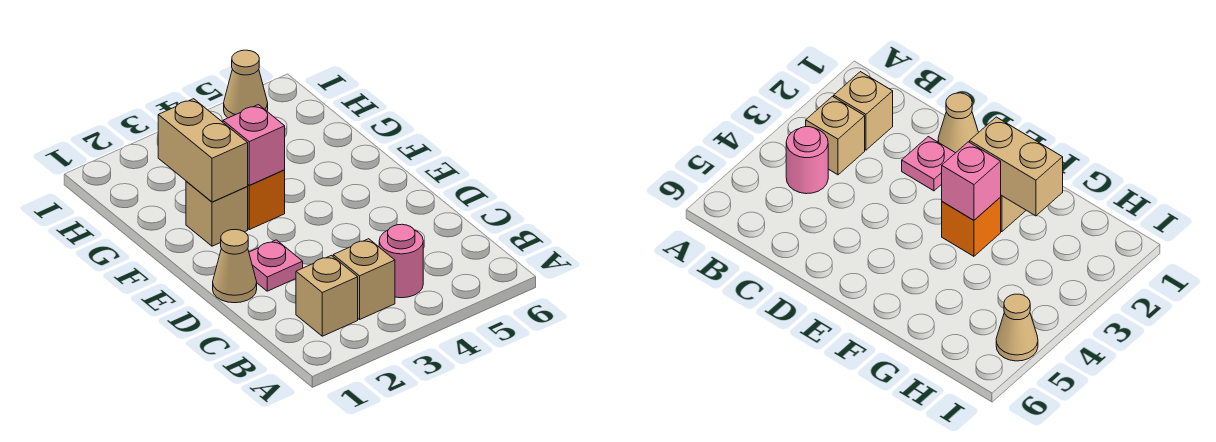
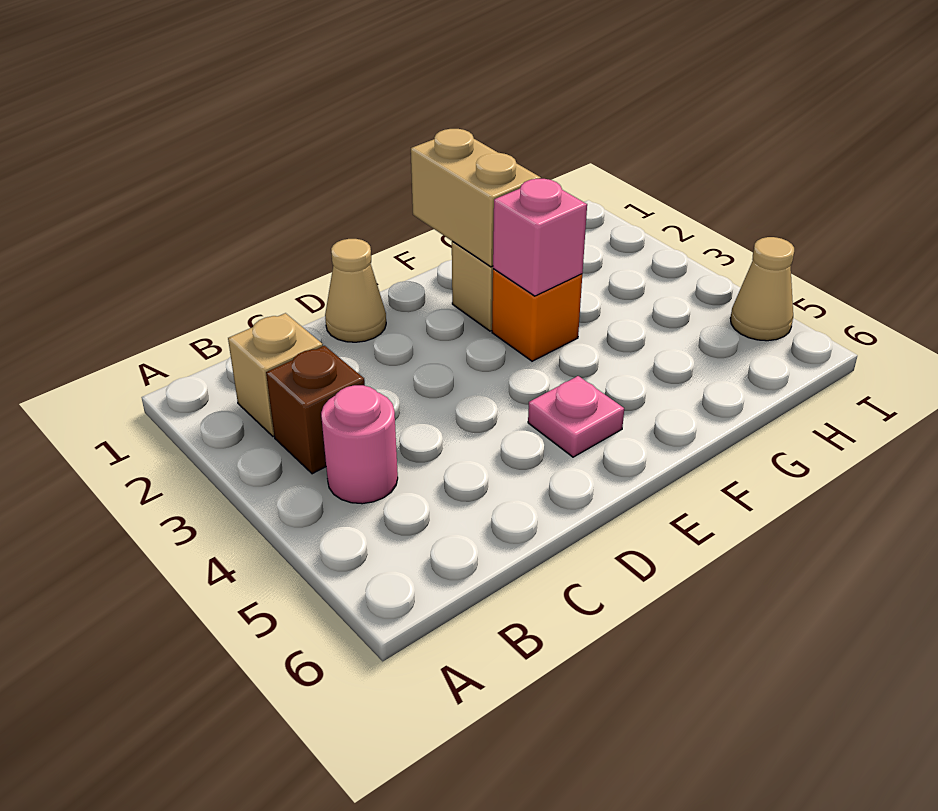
tan 1x1 brick [333,239,395,319] -> brown 1x1 brick [266,346,365,474]
pink 1x1 plate [249,240,303,291] -> pink 1x1 plate moved to [528,376,624,457]
tan 1x2 brick [158,99,248,202] -> tan 1x2 brick turned to [411,129,541,267]

